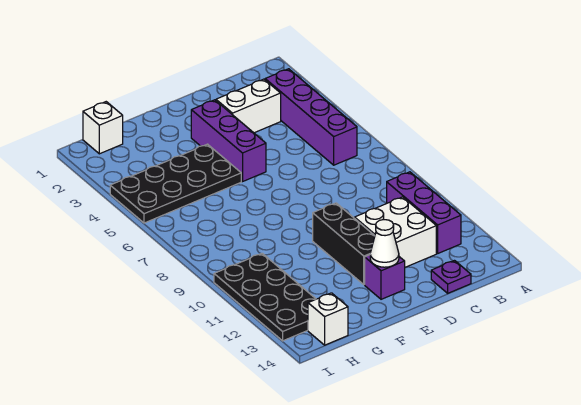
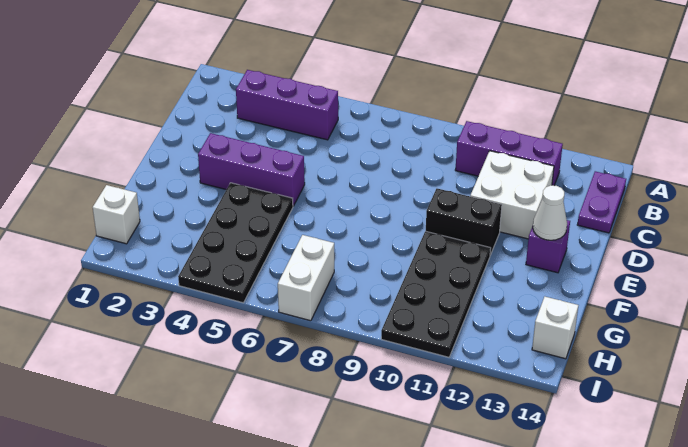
purple 1x4 brick [265,69,357,165] -> purple 1x3 brick [236,70,338,140]
white 1x2 brick [216,79,281,133] -> white 1x2 brick moved to [278,235,334,321]
purple 1x1 plate [431,261,471,293] -> purple 1x2 plate [577,171,626,233]
black 1x3 brick [313,203,375,285] -> black 1x2 brick [426,189,502,255]
black 2x4 plate [214,253,316,341] -> black 2x4 plate turned to [381,231,491,357]

